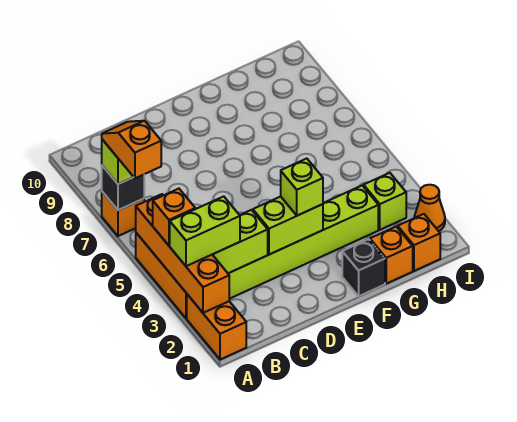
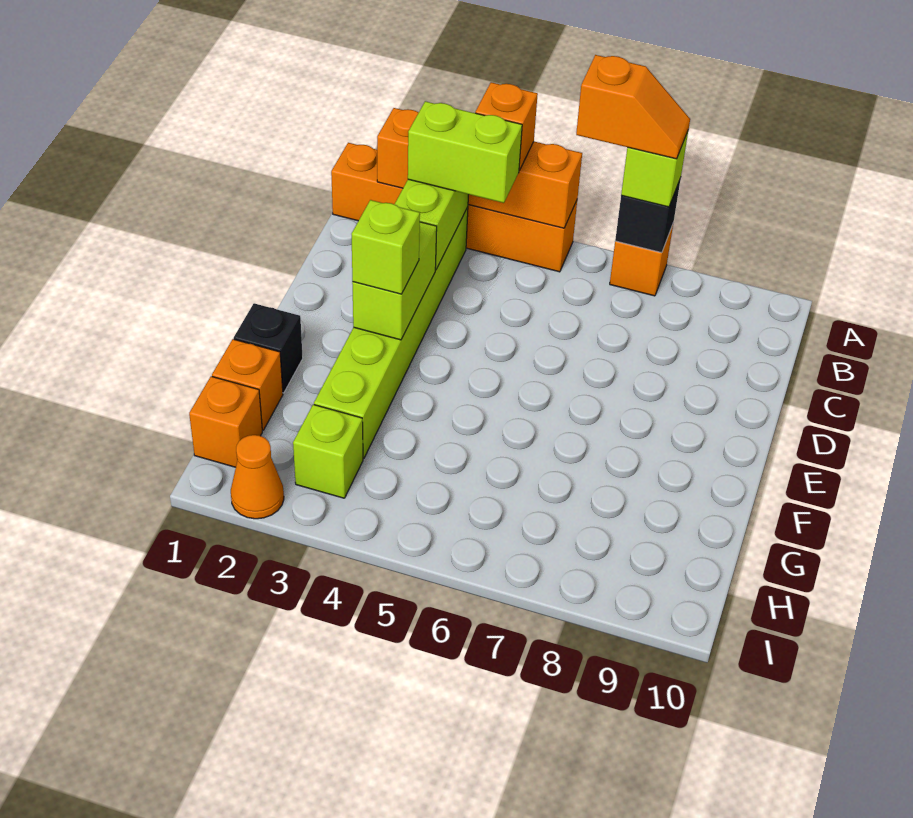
lime 1x2 brick [170,196,240,266] -> lime 1x2 brick turned to [408,101,522,203]

